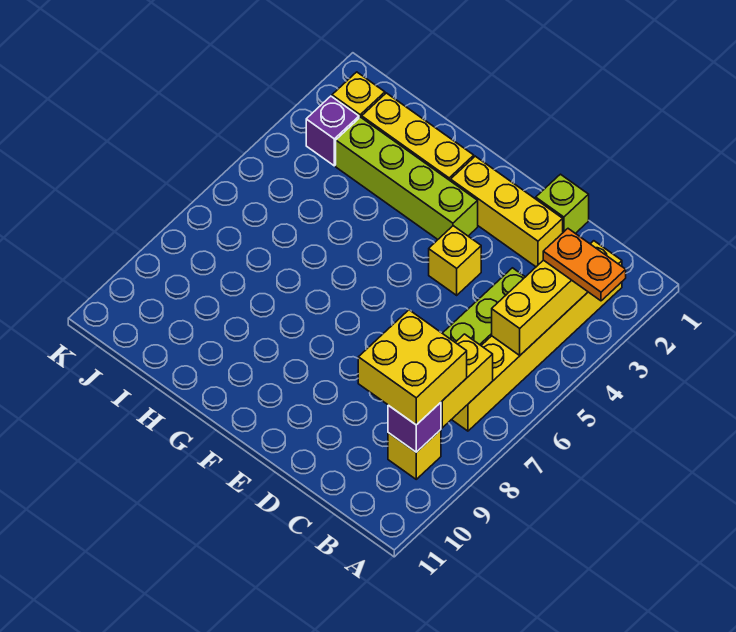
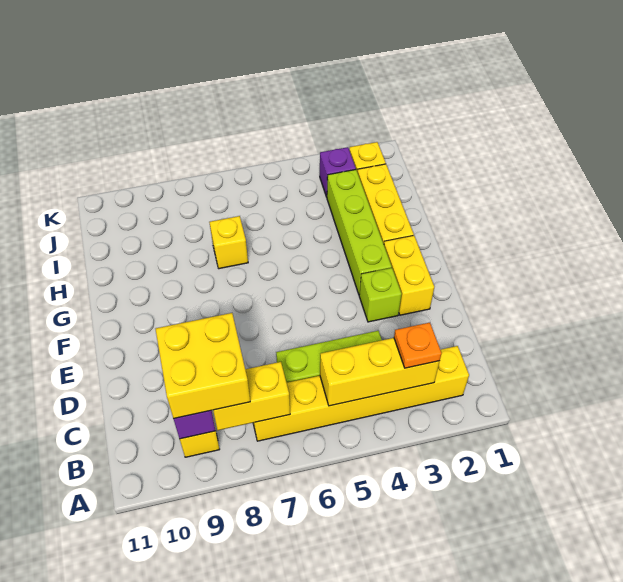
orange 1x2 plate [543,229,626,301] -> orange 1x1 plate [394,323,441,368]
lime 1x1 brick [536,174,589,233] -> lime 1x1 brick moved to [359,268,402,322]
yellow 1x3 brick [451,156,563,267] -> yellow 1x2 brick [384,236,434,315]
yellow 1x1 brick [429,226,481,295] -> yellow 1x1 brick moved to [209,216,248,269]

